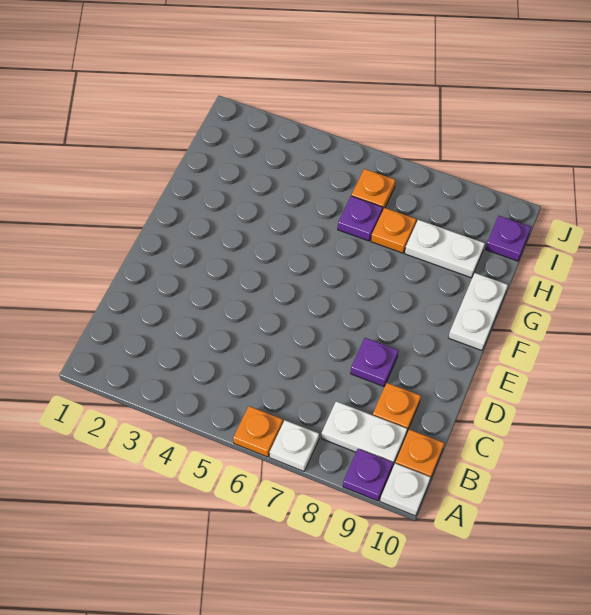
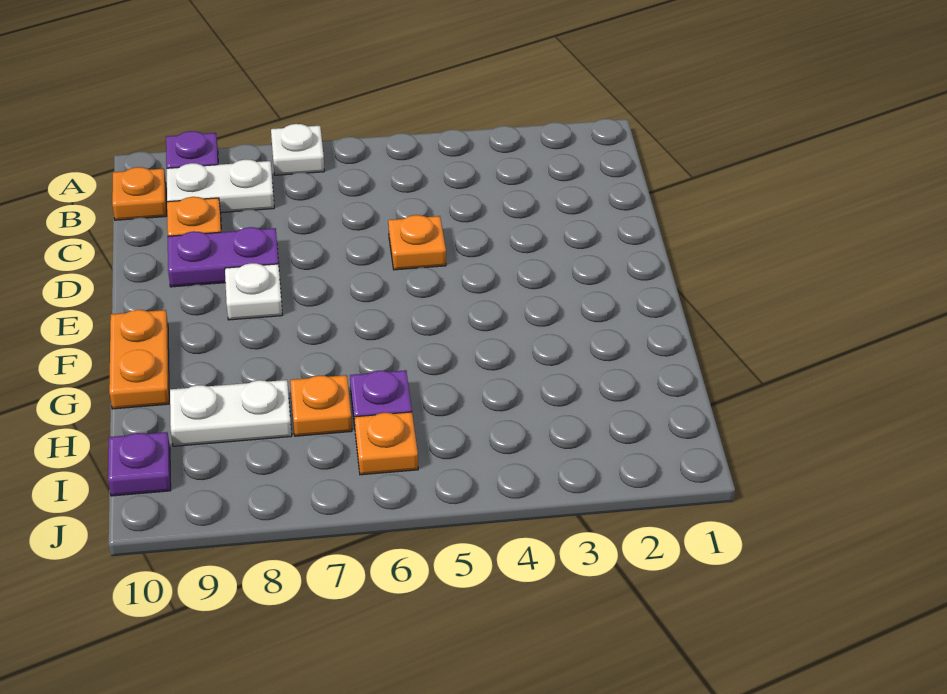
orange 1x1 plate [233,406,283,457] -> orange 1x1 plate moved to [388,215,446,270]
white 1x1 plate [380,463,431,516] -> white 1x1 plate moved to [225,263,282,320]
purple 1x1 plate [351,338,398,386] -> purple 1x2 plate [168,227,279,287]
white 1x2 plate [449,273,508,350] -> orange 1x2 plate [109,310,169,409]

